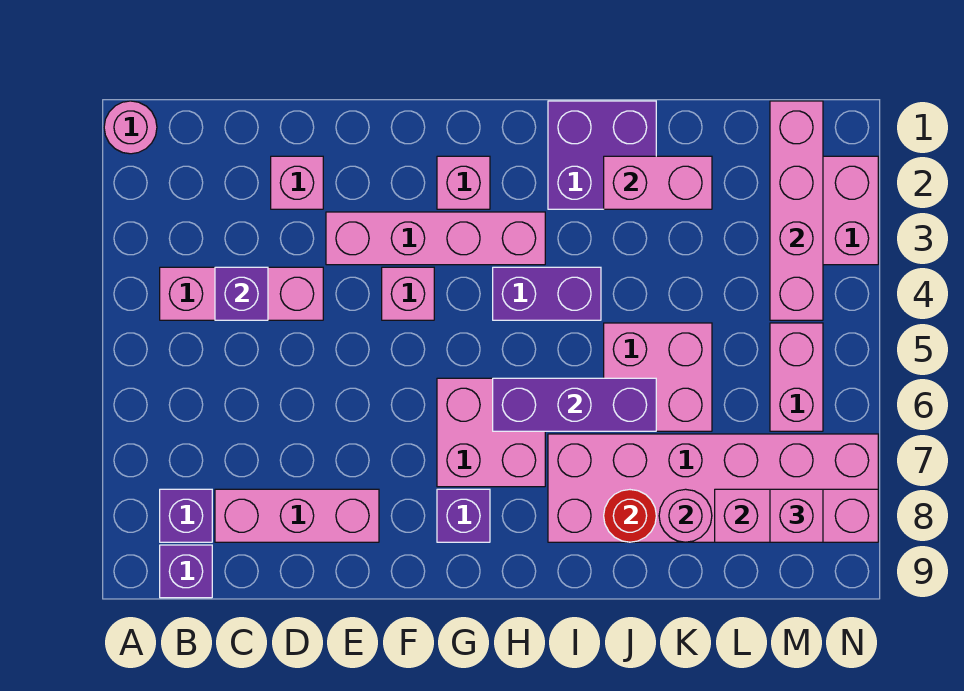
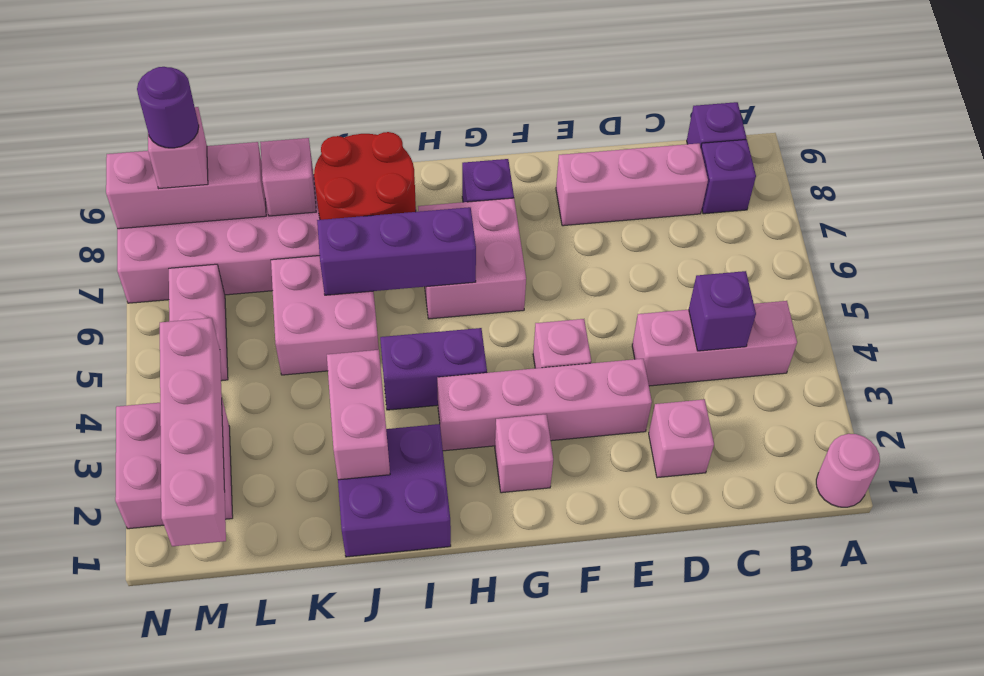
pink 1x2 brick [604,156,712,209] -> pink 1x2 brick turned to [327,350,390,480]
red 1x1 round brick [604,490,656,542] -> red 2x2 round brick [314,132,416,220]
pink 1x1 round brick [659,489,712,542] -> pink 1x1 brick [260,138,316,216]
none -> purple 1x1 round brick [137,67,199,148]

